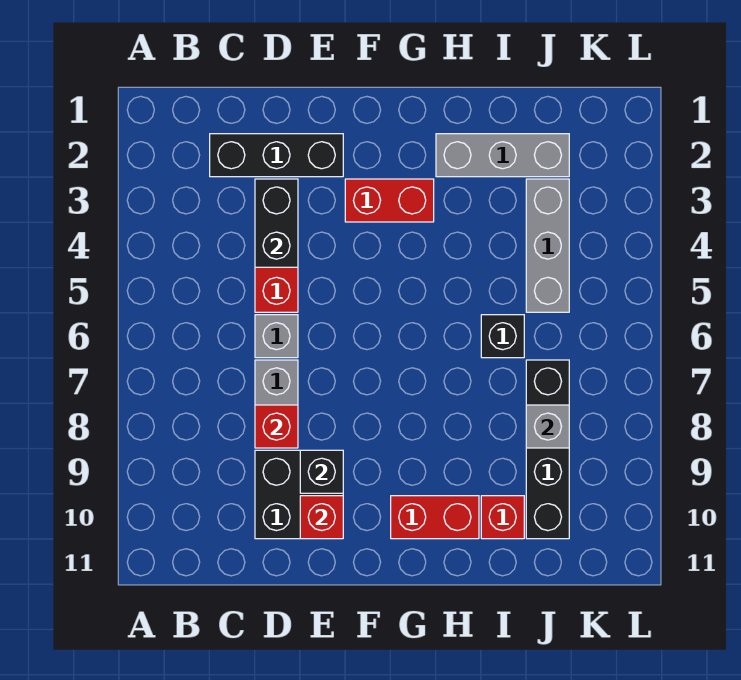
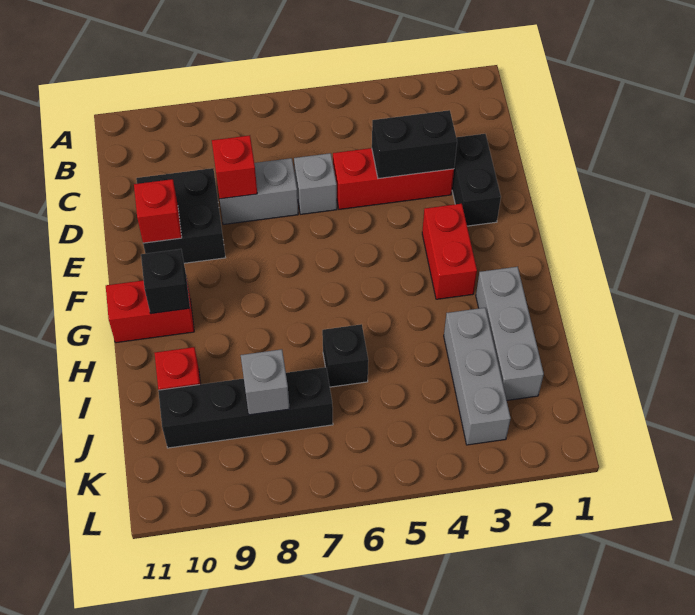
black 1x3 brick [210,134,343,177] -> black 1x2 brick [452,134,501,226]
black 1x1 brick [300,450,343,493] -> black 1x1 brick moved to [141,249,190,314]
red 1x2 brick [391,496,479,539] -> red 1x2 brick turned to [106,280,194,343]
grey 1x3 brick [526,179,569,312] -> grey 1x3 brick turned to [444,308,511,445]

